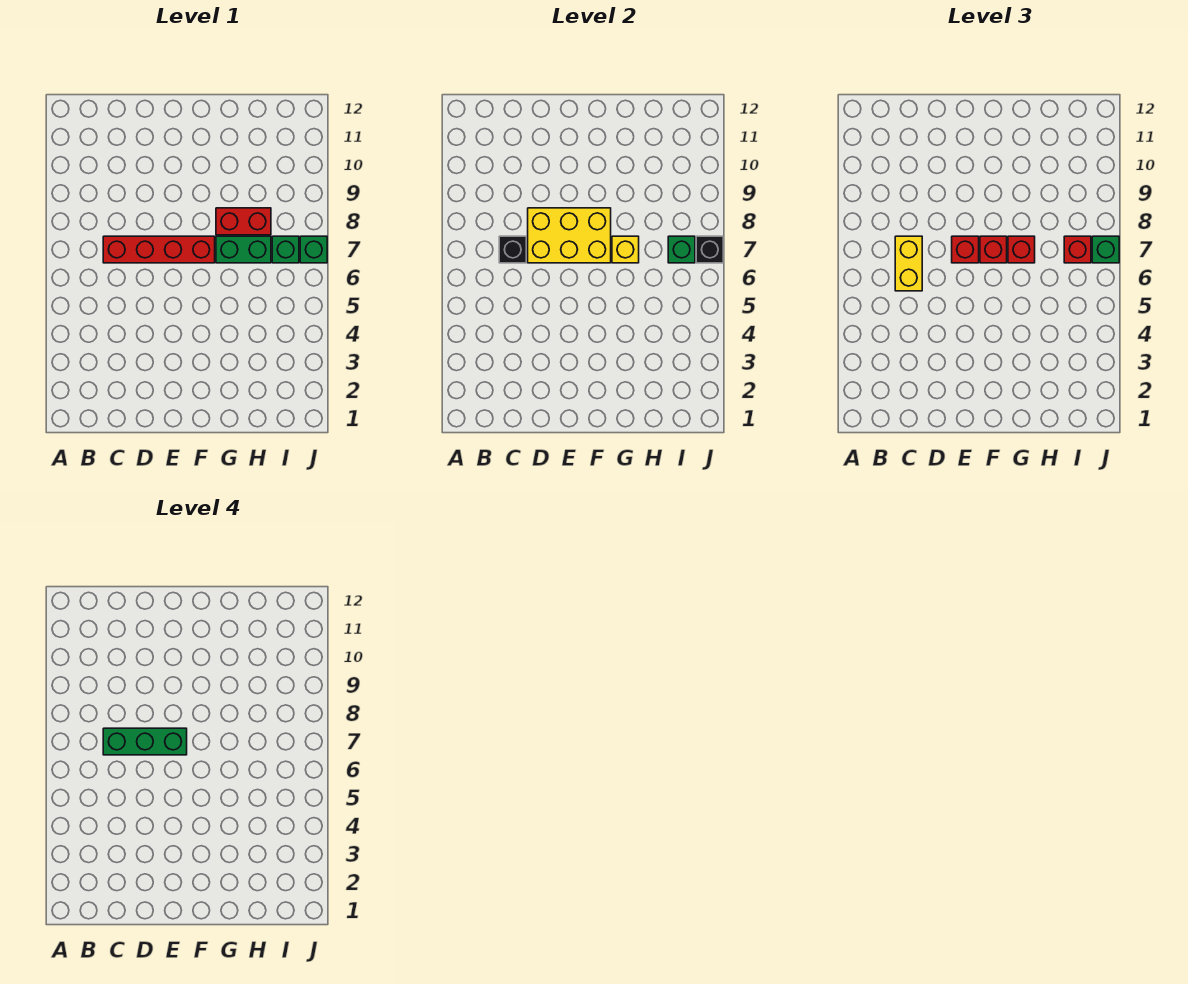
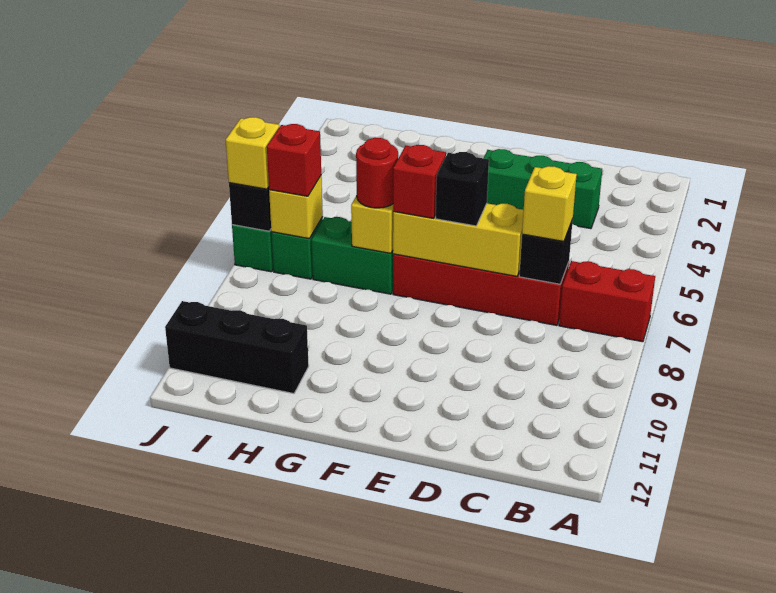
yellow 1x2 brick [895,236,922,291] -> yellow 1x1 brick [522,166,577,241]
green 1x3 brick [103,728,187,755] -> green 1x3 brick moved to [484,149,602,229]
yellow 2x3 brick [528,208,611,263] -> yellow 1x3 brick [393,203,524,276]
red 1x1 brick [952,236,979,263] -> black 1x1 brick [436,152,489,226]
red 1x1 brick [1008,236,1035,263] -> red 1x1 round brick [356,138,398,208]
red 1x2 brick [216,208,271,235] -> red 1x2 brick moved to [559,261,655,342]
none -> black 1x3 brick [165,301,309,394]
green 1x1 brick [668,236,695,263] -> yellow 1x1 brick [269,176,323,239]
green 1x1 brick [1092,236,1119,263] -> yellow 1x1 brick [226,117,279,189]

